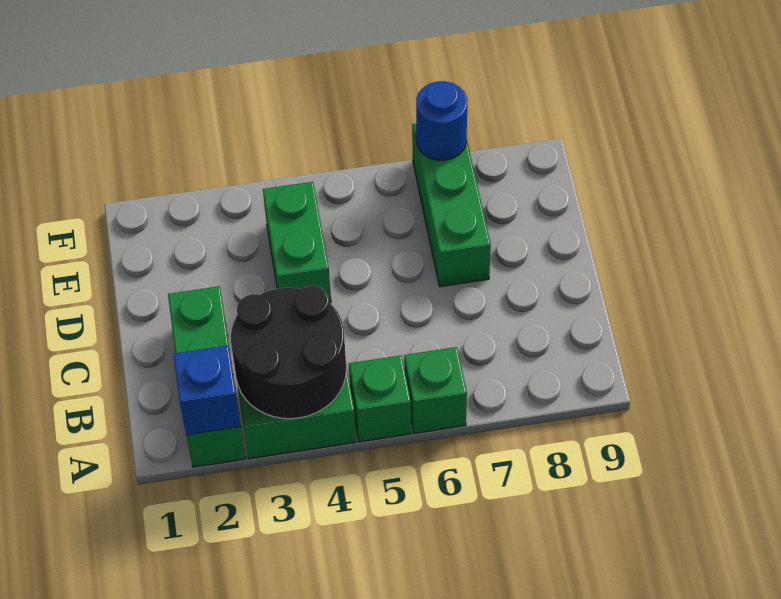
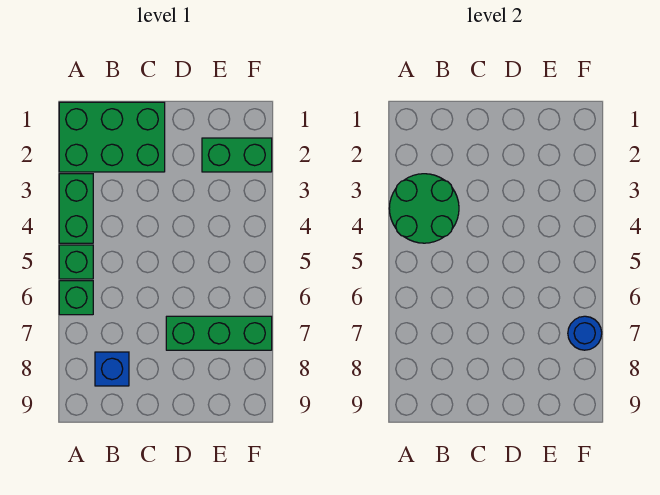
green 1x3 brick [168,286,245,467] -> green 2x3 brick [59,102,165,172]
blue 1x1 brick [174,345,241,435] -> blue 1x1 brick moved to [95,352,129,386]
black 2x2 round brick [231,286,346,419] -> green 2x2 round brick [389,174,459,243]
green 1x2 brick [263,182,331,303] -> green 1x2 brick moved to [202,138,272,172]

